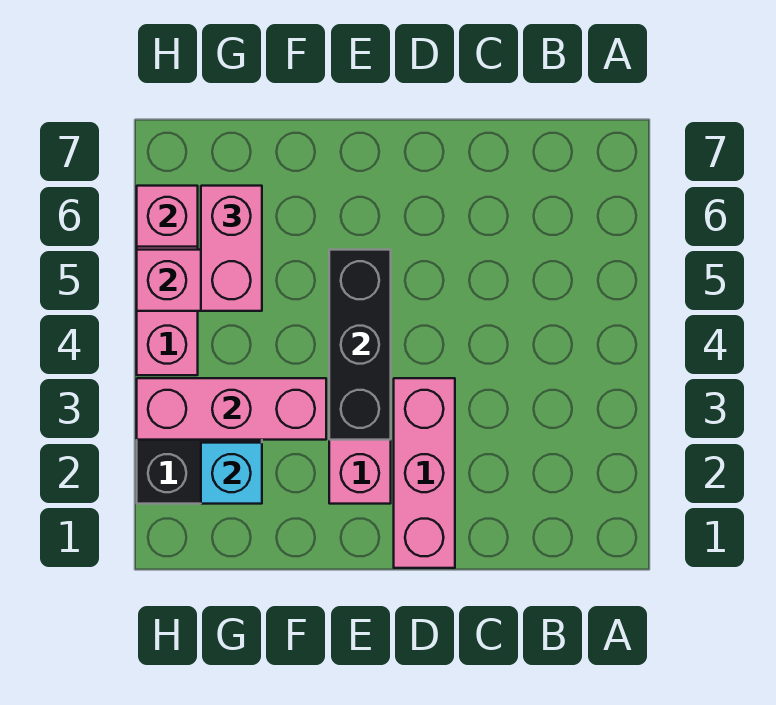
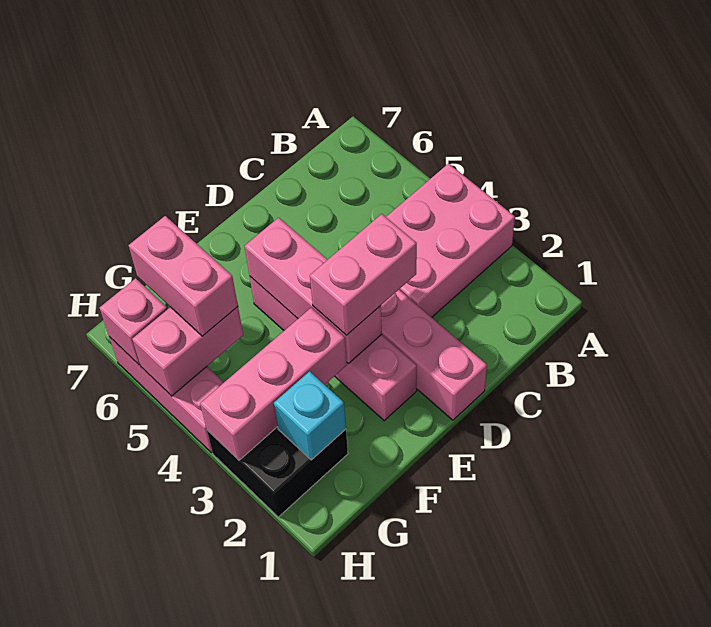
none -> pink 2x3 brick [386,164,515,317]
none -> pink 1x2 brick [310,214,417,335]
black 1x3 brick [329,250,391,440] -> pink 1x3 brick [245,218,382,364]

